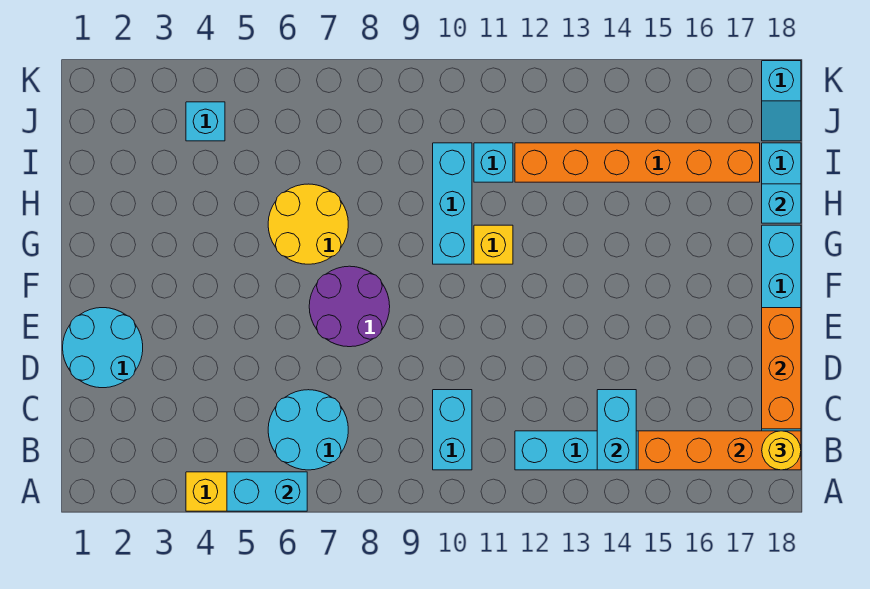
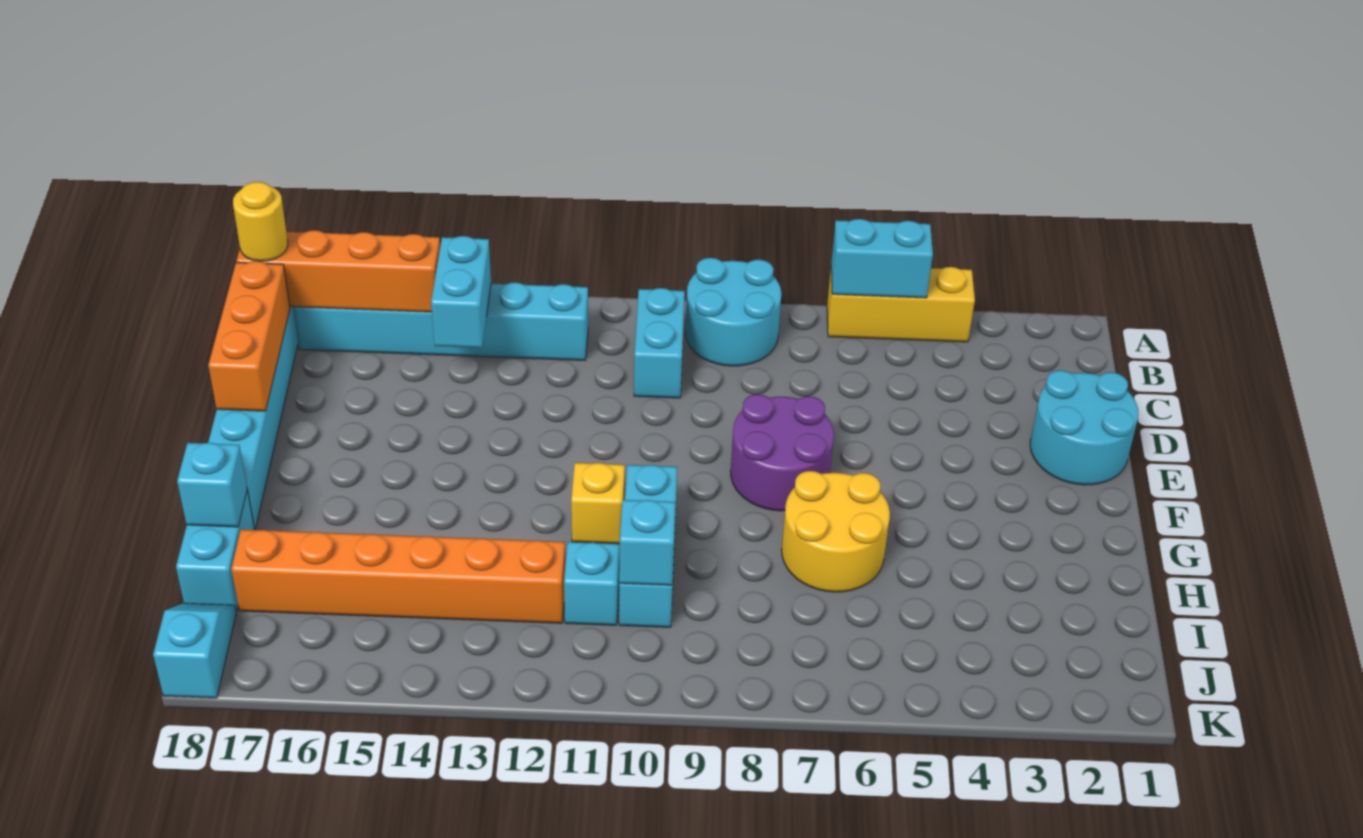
cyan 2x2 round brick [268,390,348,470] -> cyan 2x2 round brick moved to [686,258,781,366]
cyan 1x1 brick [186,102,225,141] -> cyan 1x1 brick moved to [619,500,675,585]

